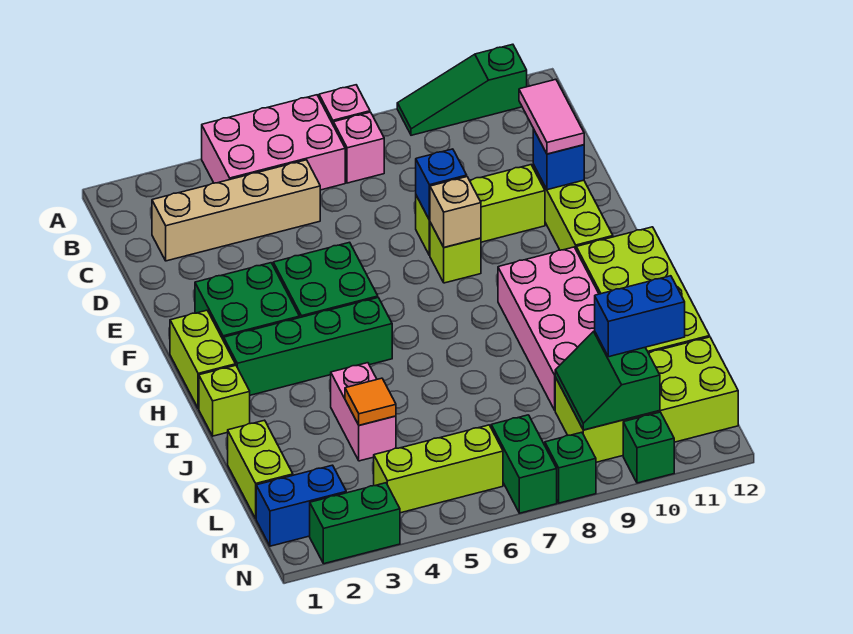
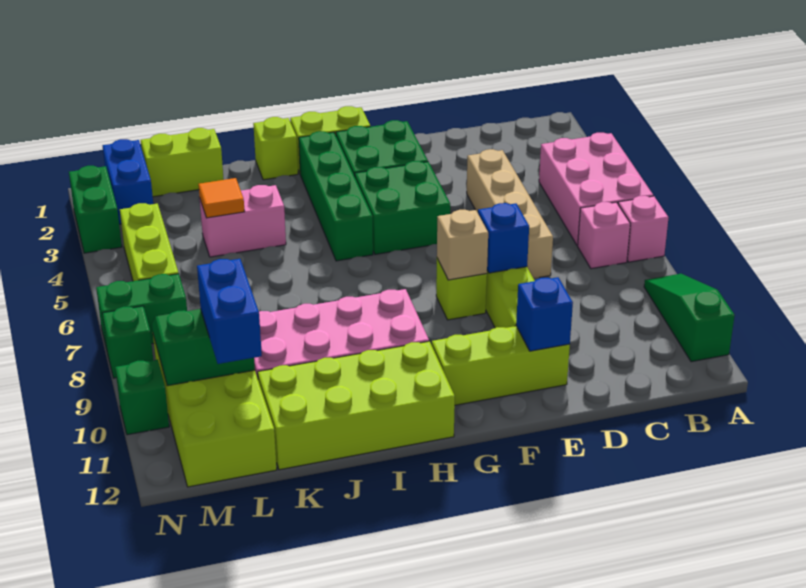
tan 1x4 brick [152,160,320,261] -> tan 1x4 brick moved to [467,149,553,278]
pink 1x2 tile [519,79,584,154] -> none

